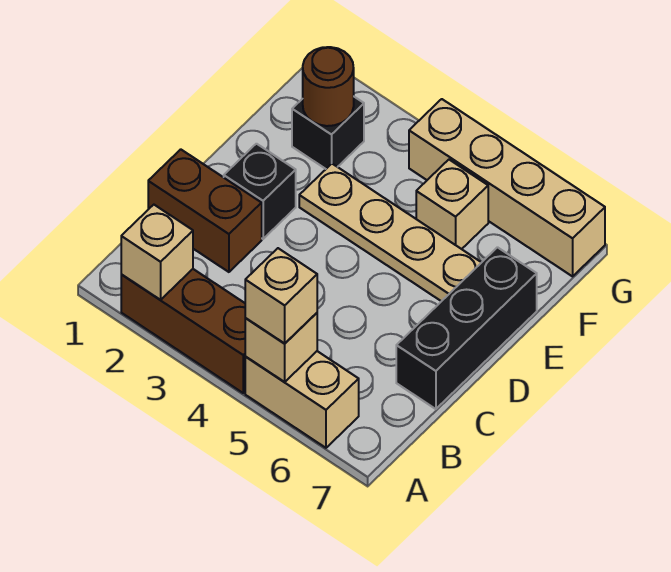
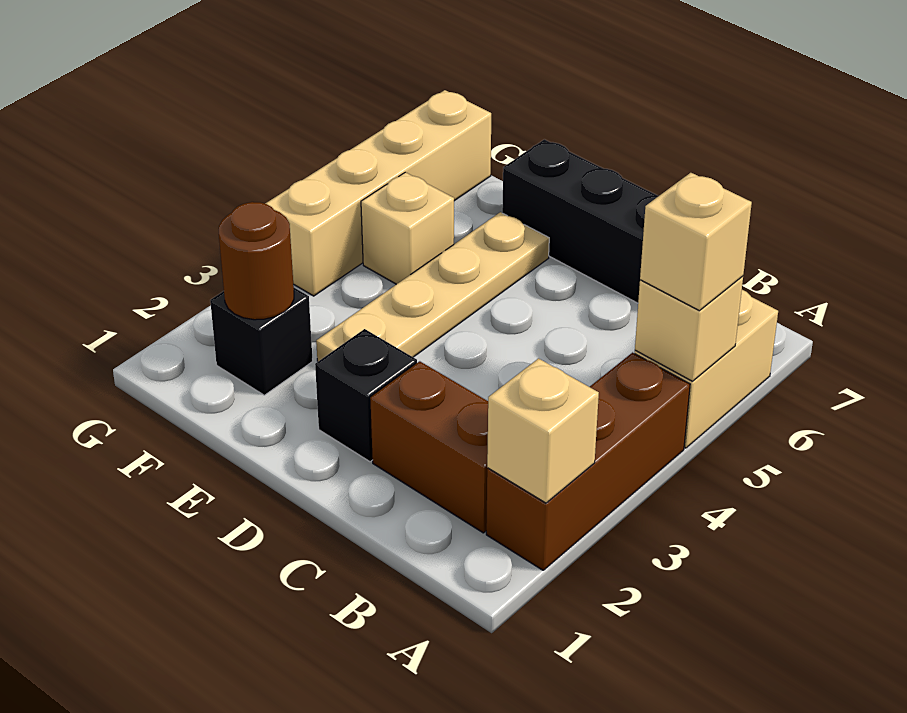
brown 1x2 brick [148,149,262,272] -> brown 1x2 brick turned to [370,361,488,533]

